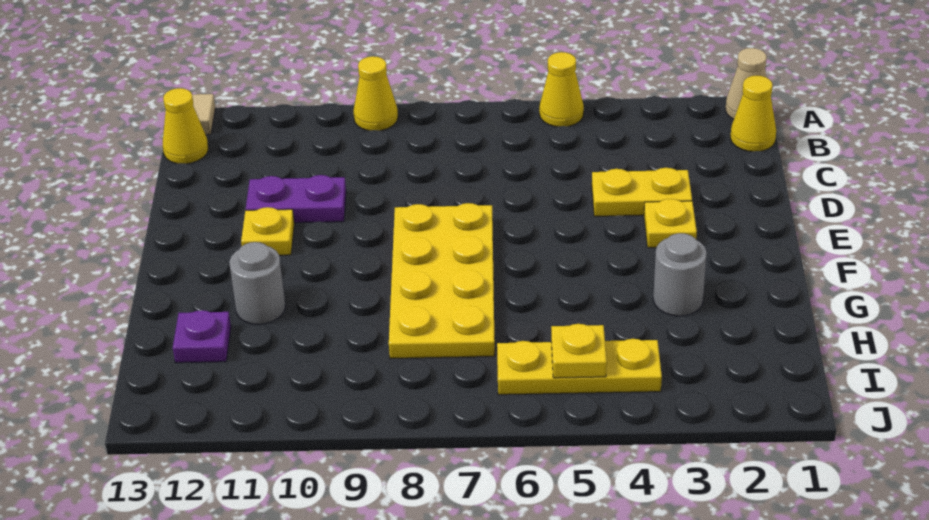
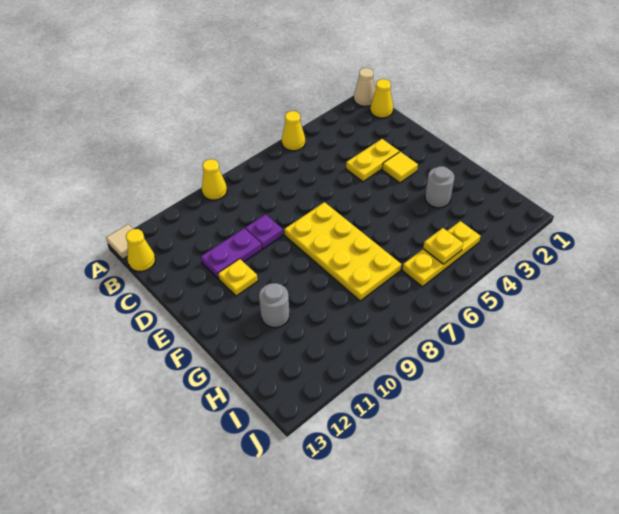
yellow 1x1 plate [644,199,697,248] -> yellow 1x1 tile [382,152,418,183]
purple 1x1 plate [173,310,231,363] -> purple 1x1 plate moved to [245,214,283,249]

